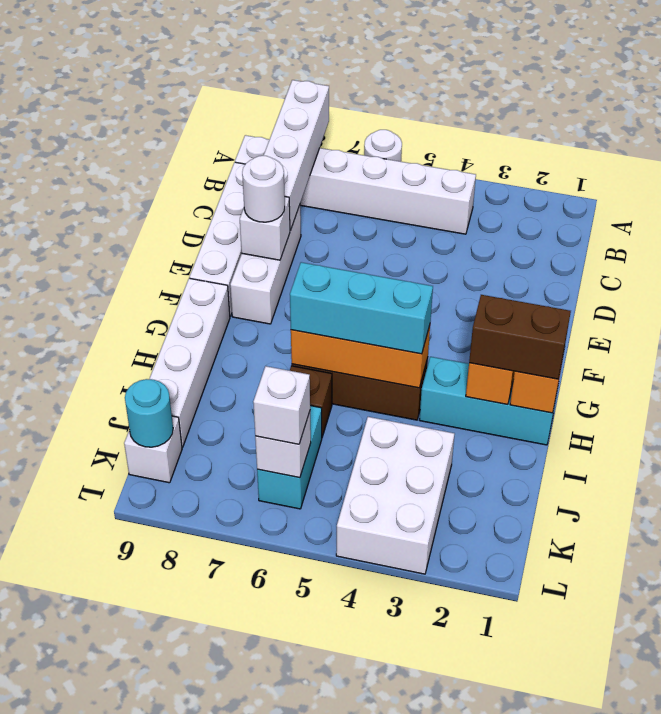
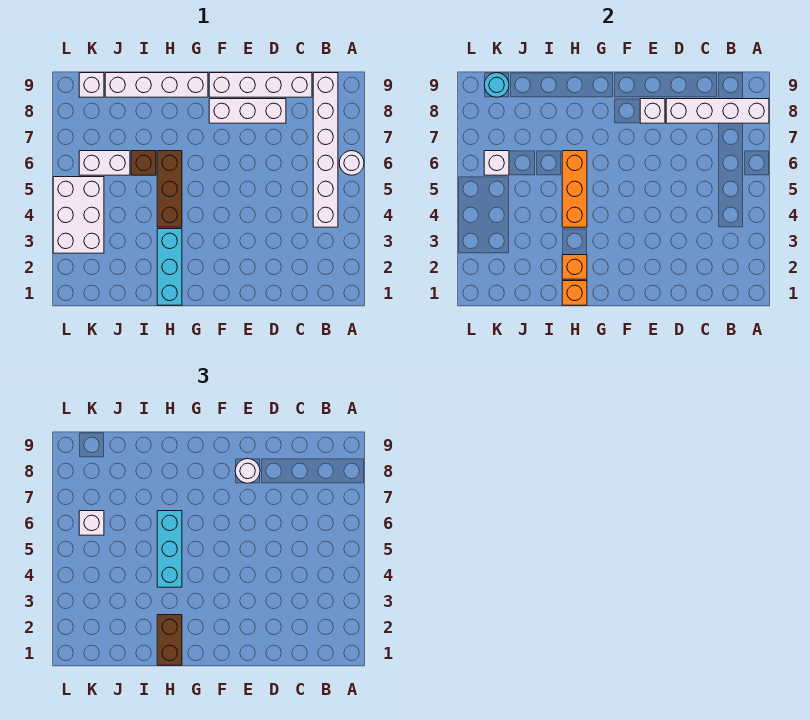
white 2x3 brick [336,417,454,574] -> white 2x3 brick turned to [53,177,104,253]
cyan 1x2 brick [257,406,322,509] -> white 1x2 brick [79,151,130,175]

